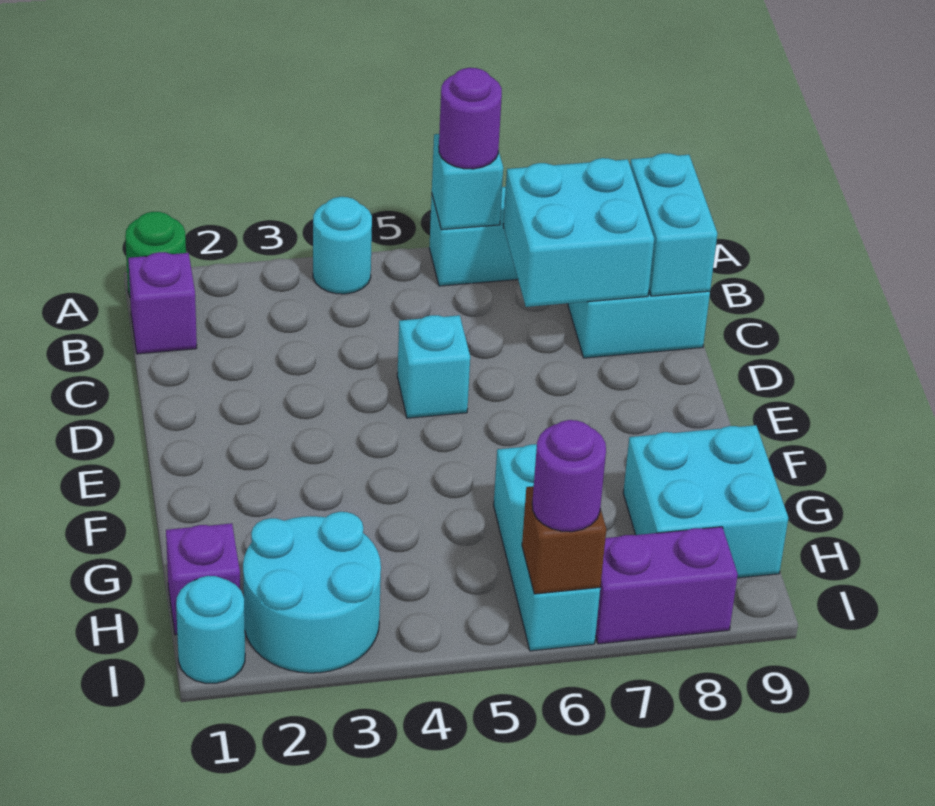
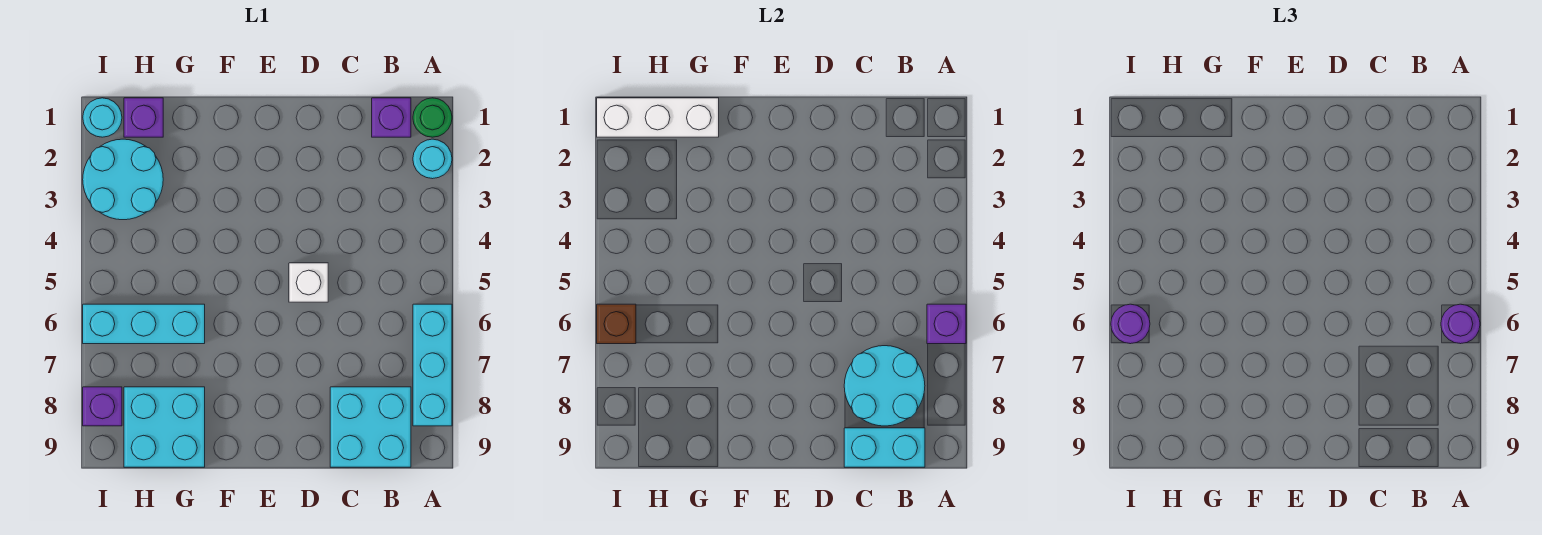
cyan 1x1 round brick [313,197,372,294] -> cyan 1x1 round brick moved to [413,139,452,179]
cyan 1x1 brick [432,134,503,230] -> purple 1x1 brick [927,304,966,344]
cyan 2x2 brick [503,158,654,307] -> cyan 2x2 round brick [844,346,925,426]
cyan 1x1 brick [397,315,470,418] -> white 1x1 brick [289,263,328,302]
none -> white 1x3 brick [597,98,719,137]
purple 1x2 brick [596,527,738,644] -> purple 1x1 brick [83,387,122,426]

